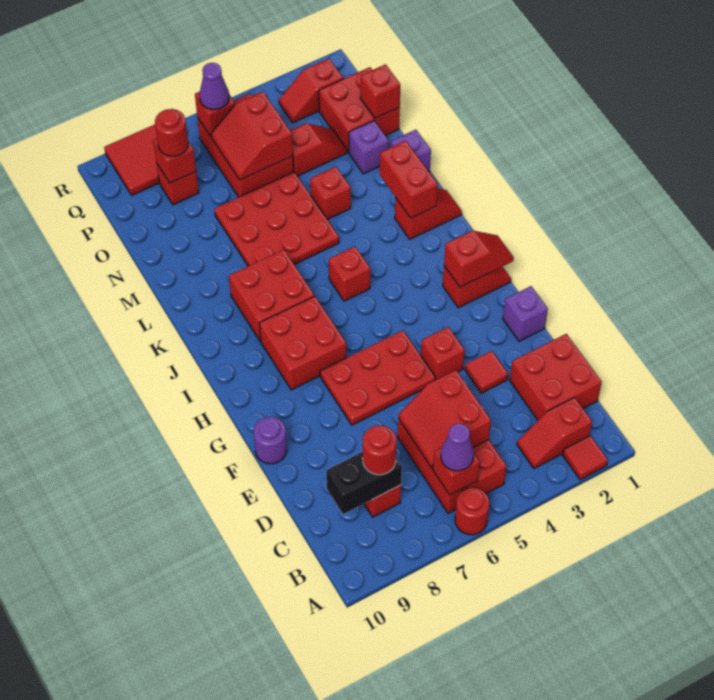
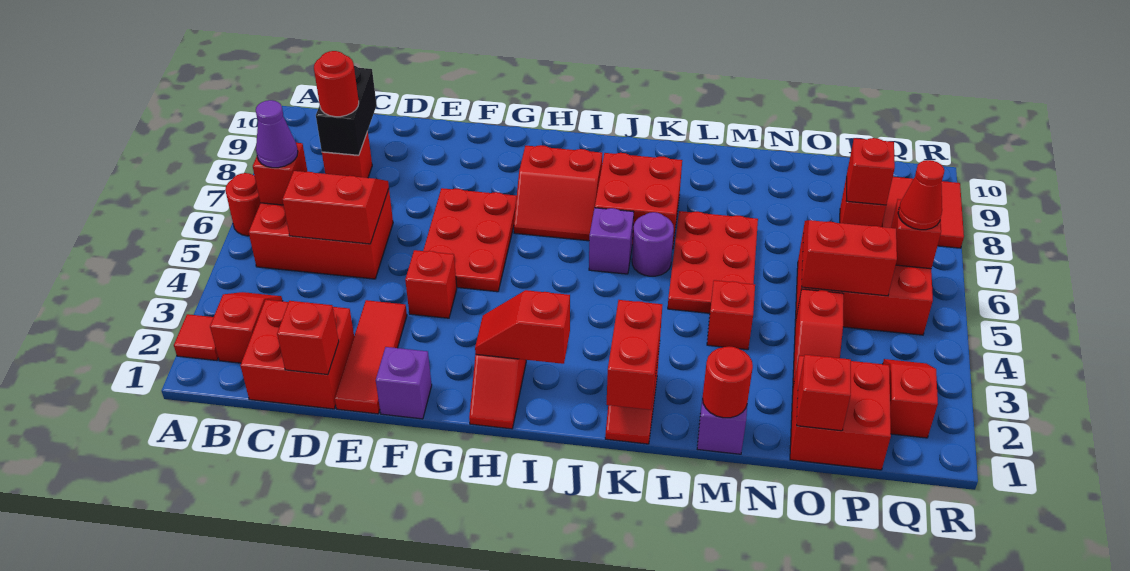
red 1x1 tile [465,351,508,393] -> red 1x3 tile [335,300,407,414]
purple 1x1 round brick [254,417,287,464] -> purple 1x1 round brick moved to [632,212,674,276]
red 1x2 slope [444,231,514,287] -> red 1x2 slope turned to [475,290,570,364]
red 2x2 brick [259,296,346,390] -> red 2x2 slope [514,145,602,241]
red 1x1 brick [329,246,370,301] -> red 1x1 brick moved to [277,301,339,375]
red 1x2 brick [380,141,438,218] -> red 1x2 brick turned to [607,300,662,410]
red 3x3 plate [214,172,339,266] -> red 2x3 plate [668,211,758,313]
purple 1x1 brick [349,121,389,174] -> purple 1x1 brick moved to [589,208,634,274]
red 1x1 round brick [155,109,188,156] -> red 1x1 round brick moved to [702,347,753,418]
purple 1x1 cone [200,63,229,110] -> red 1x1 cone [898,160,945,230]

